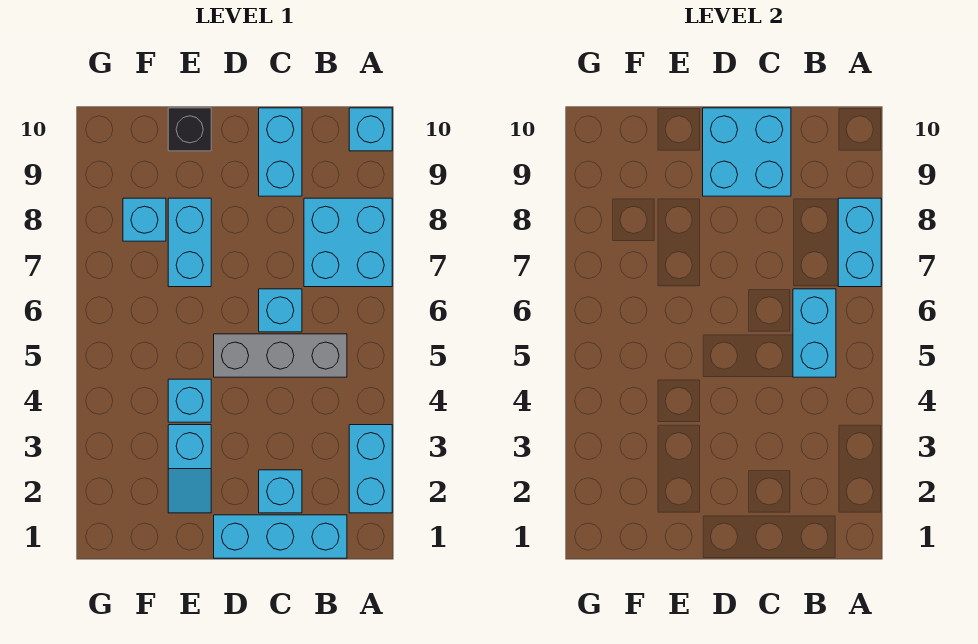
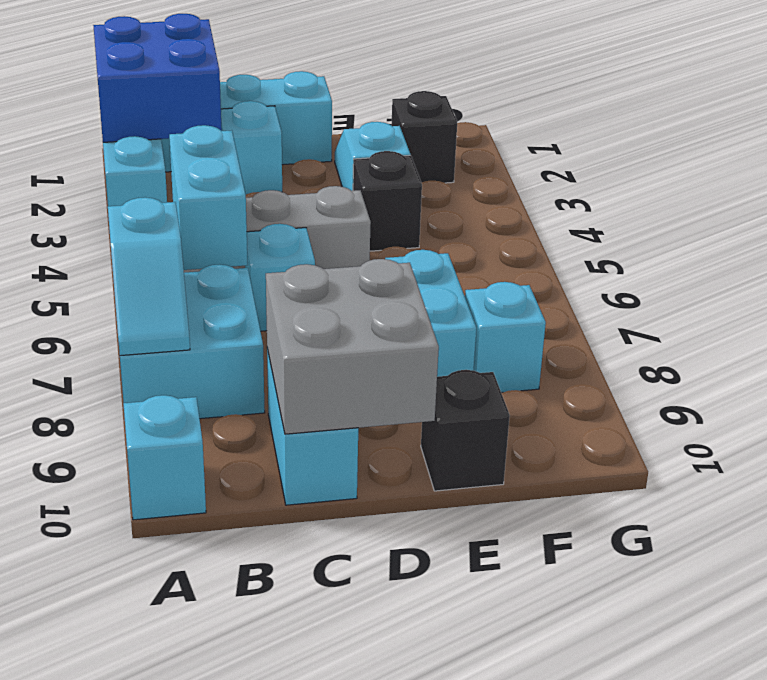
none -> blue 2x2 brick [93,14,222,142]
cyan 1x2 brick [838,198,881,287] -> cyan 1x2 slope [108,197,190,356]
cyan 2x2 brick [703,108,791,196] -> grey 2x2 brick [266,259,439,434]
cyan 1x1 brick [168,379,211,422] -> black 1x1 brick [353,151,422,251]
none -> black 1x1 brick [392,91,457,183]

